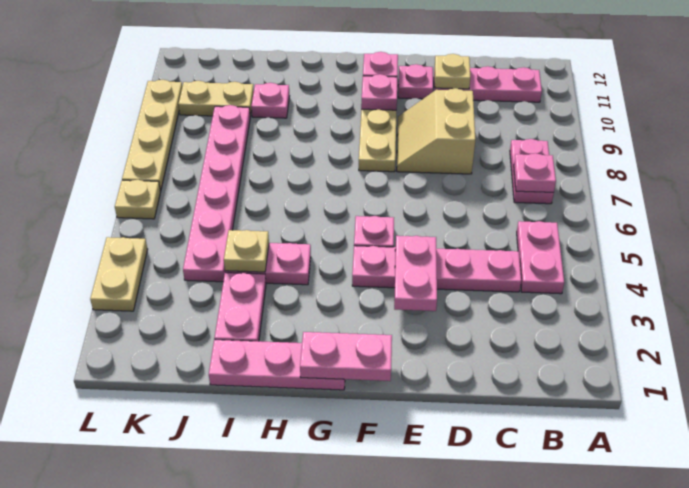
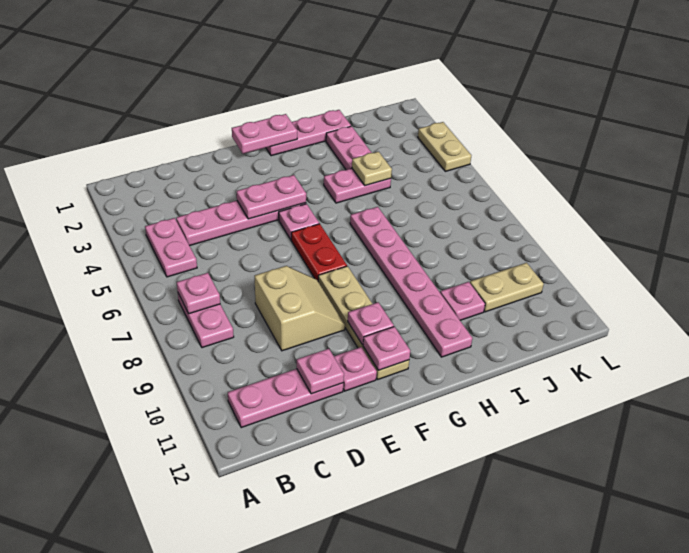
tan 1x1 plate [435,54,470,89] -> pink 1x1 plate [297,349,344,394]
pink 1x2 plate [394,236,437,311] -> pink 1x2 plate turned to [237,175,306,219]
none -> red 1x2 plate [291,224,347,280]
pink 1x6 plate [183,105,250,282] -> pink 1x6 plate moved to [350,207,472,357]
tan 1x1 plate [115,180,161,219] -> none
tan 1x4 plate [122,80,182,191] -> none

